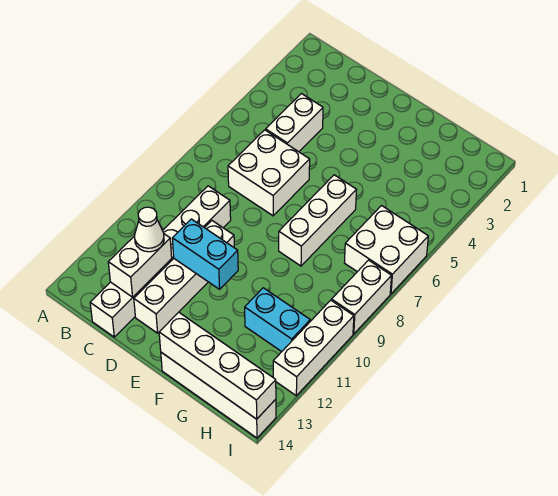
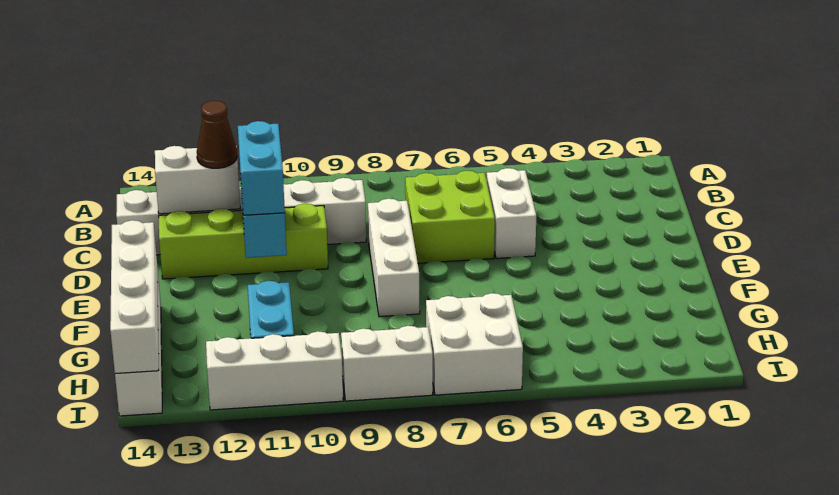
white 1x2 brick [266,94,323,152] -> white 1x2 brick turned to [487,168,536,258]
white 2x2 brick [228,130,310,216] -> lime 2x2 brick [405,171,495,263]
white 1x1 cone [135,207,164,252] -> brown 1x1 cone [197,101,237,168]
white 1x4 brick [134,221,234,333] -> lime 1x4 brick [159,204,328,279]
none -> cyan 1x2 brick [238,121,285,215]
white 1x3 brick [279,175,356,266] -> white 1x3 brick turned to [368,199,420,317]

